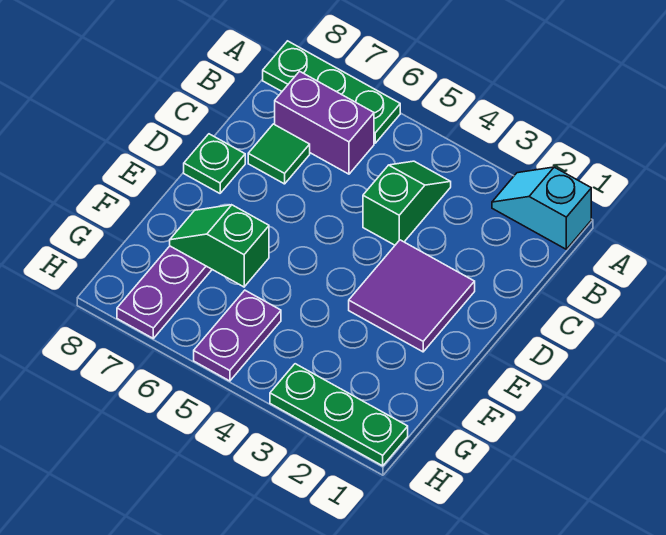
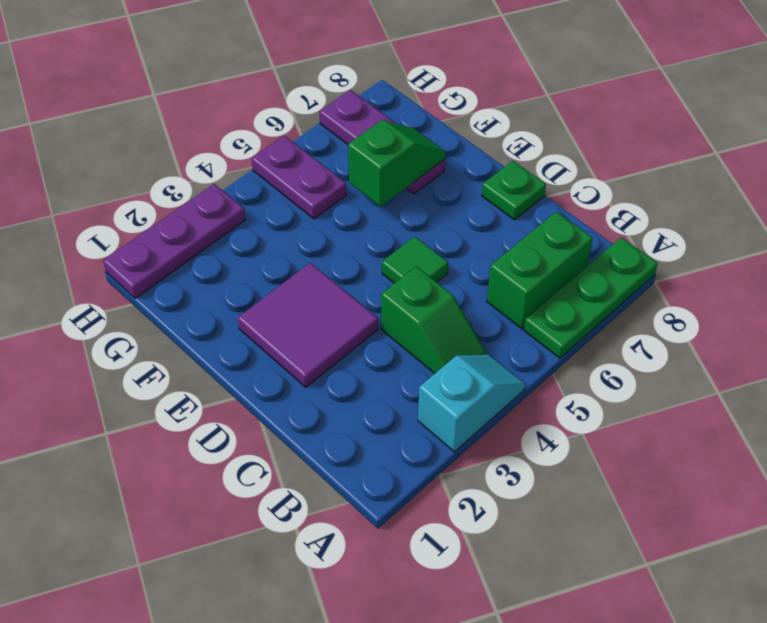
cyan 1x2 slope [492,167,591,249] -> cyan 1x2 slope moved to [418,355,525,452]
purple 1x2 brick [275,71,374,174] -> green 1x2 brick [487,212,593,329]
green 1x1 tile [248,124,310,184] -> green 1x1 tile moved to [382,236,448,283]
green 1x3 plate [270,364,408,466] -> purple 1x3 plate [103,184,245,298]

